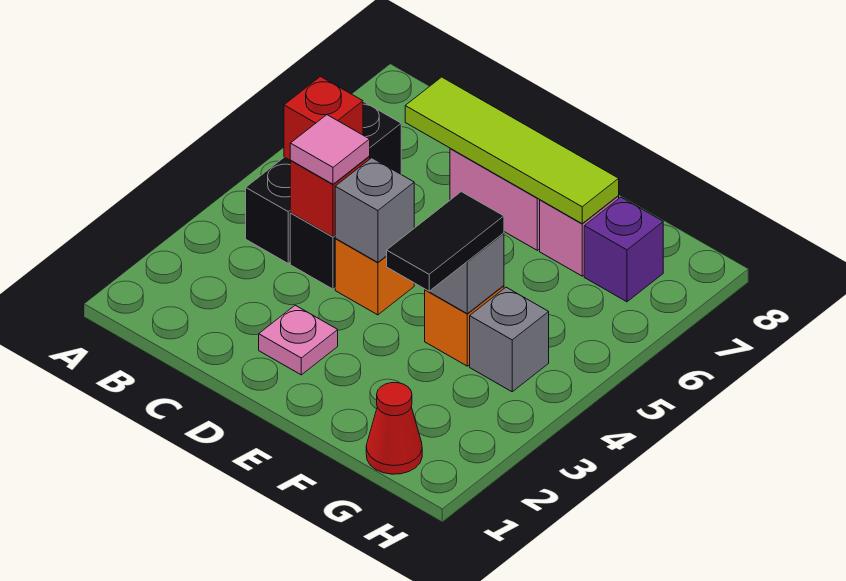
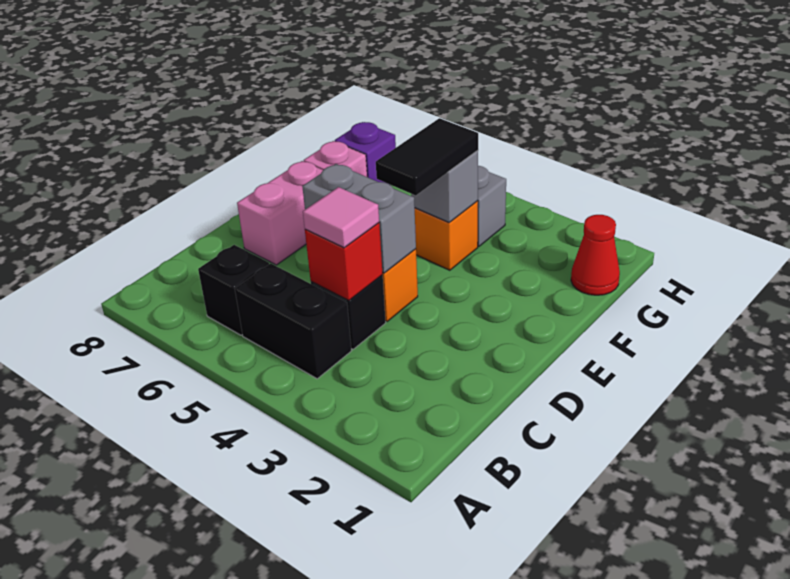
red 1x1 brick [284,77,363,161] -> none
lime 1x4 tile [405,77,619,223] -> none
pink 1x1 plate [259,305,338,375] -> none
grey 1x1 brick [335,158,414,262] -> grey 1x2 brick [302,164,416,273]
black 1x2 tile [387,192,504,291] -> black 1x2 tile turned to [376,118,478,195]

